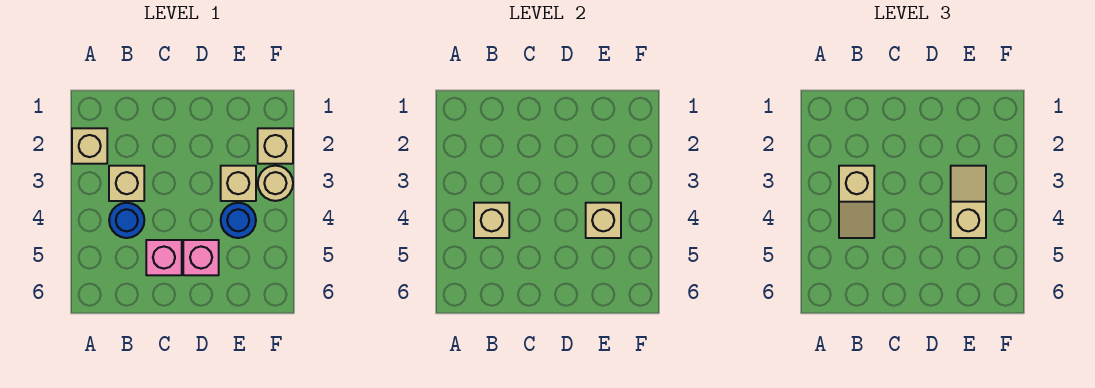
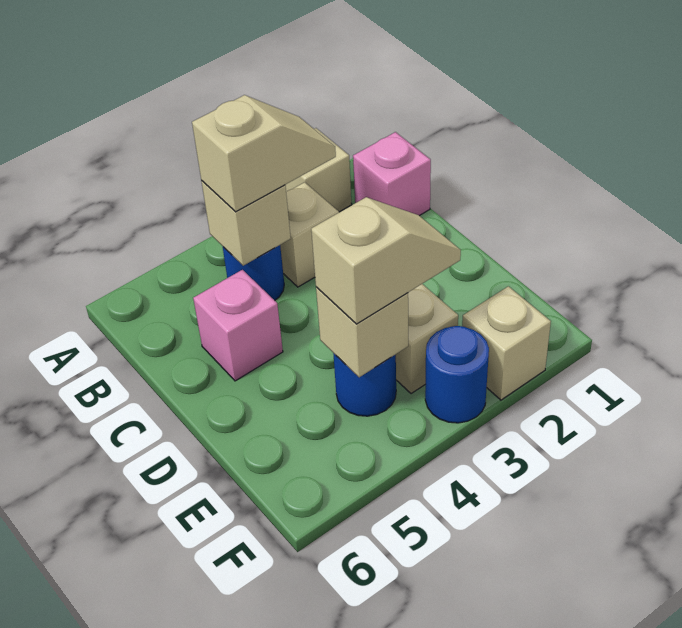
tan 1x2 slope [839,166,874,238] -> tan 1x2 slope turned to [192,95,336,212]
pink 1x1 brick [183,240,219,275] -> pink 1x1 brick moved to [353,132,431,216]
tan 1x1 round brick [258,166,293,201] -> blue 1x1 round brick [425,326,489,423]

